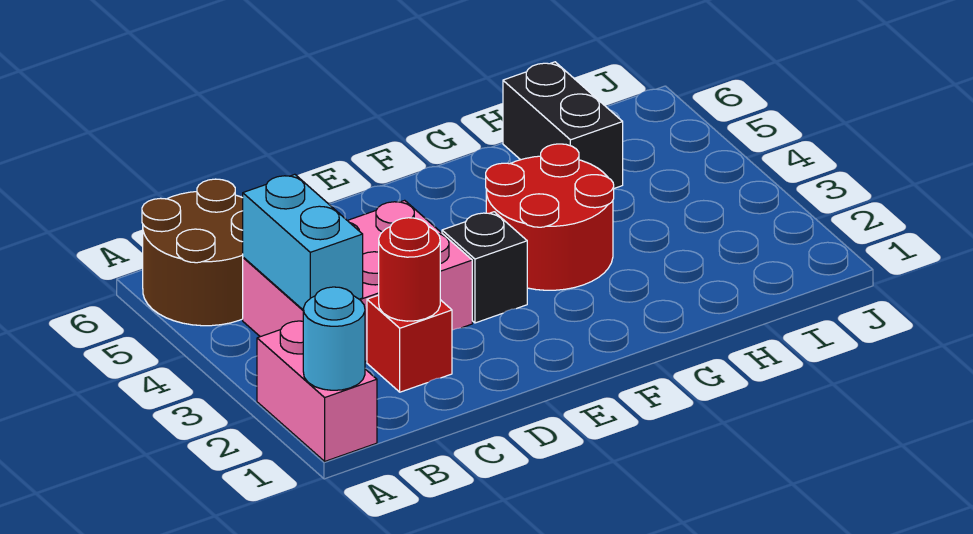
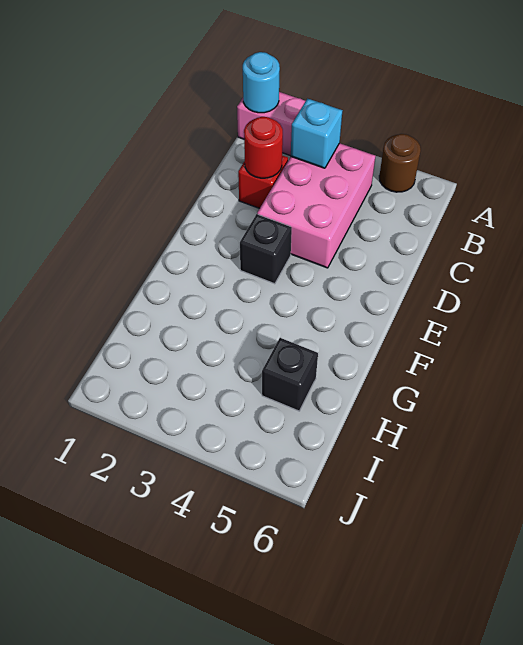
brown 2x2 round brick [142,179,243,326] -> brown 1x1 round brick [379,134,421,192]
cyan 1x2 brick [243,174,363,310] -> cyan 1x1 brick [291,99,342,168]
red 2x2 round brick [486,144,614,290] -> none
black 1x2 brick [503,62,623,188] -> black 1x1 brick [262,338,318,411]

